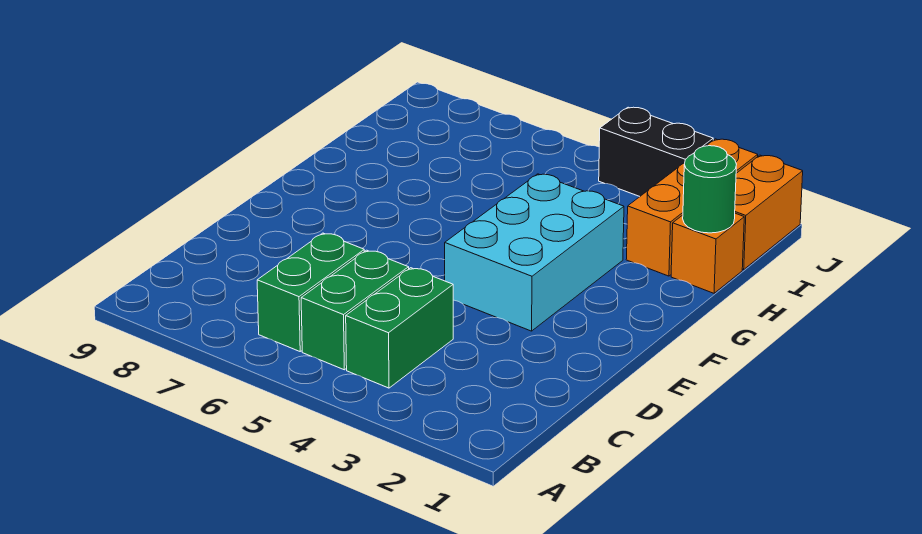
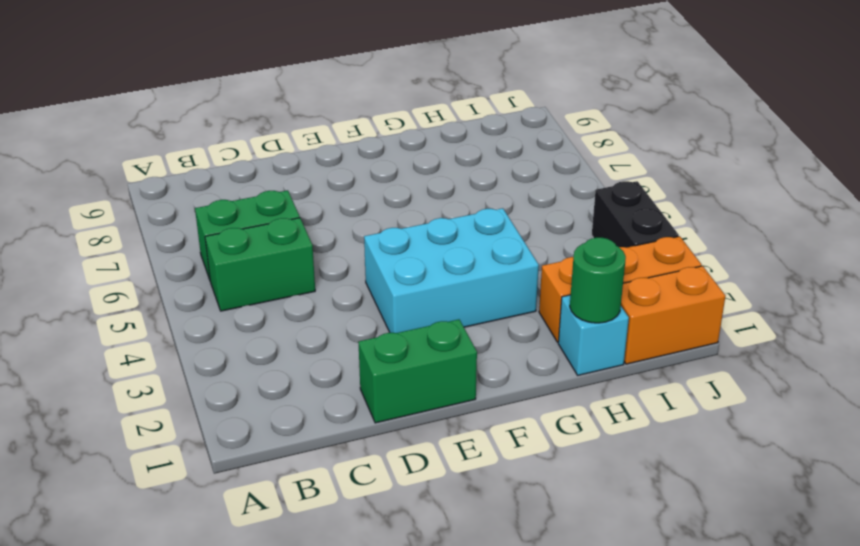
green 1x2 brick [346,268,453,388] -> green 1x2 brick moved to [358,319,477,423]
orange 1x1 brick [671,213,744,293] -> cyan 1x1 brick [558,295,629,375]

